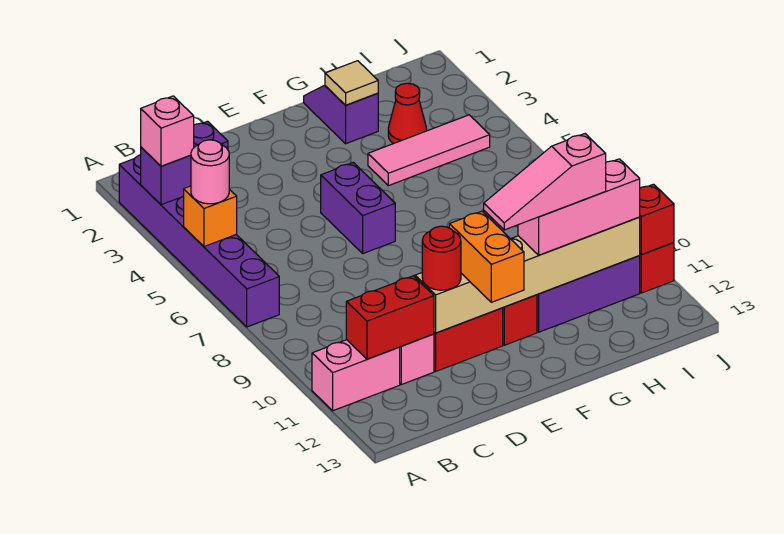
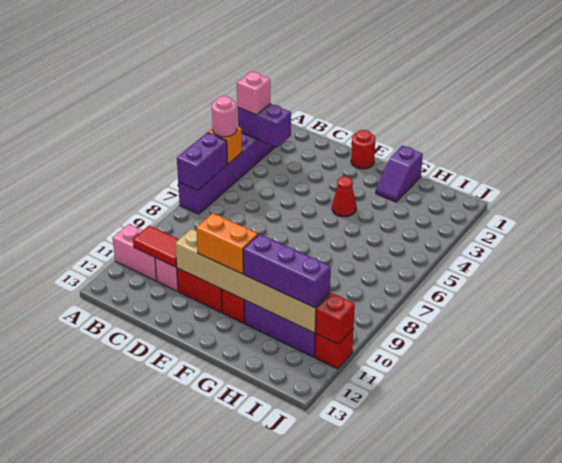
red 1x2 brick [346,276,434,359] -> red 1x2 tile [133,226,179,267]
red 1x1 round brick [422,226,461,290] -> red 1x1 round brick moved to [351,130,375,169]
purple 1x2 brick [321,163,395,254] -> purple 1x2 brick moved to [177,133,227,190]
orange 1x2 brick [449,211,524,302] -> orange 1x2 brick turned to [196,213,258,274]
pink 1x3 slope [484,134,606,230] -> none
purple 1x2 slope [304,85,378,144] -> purple 1x2 slope turned to [376,146,423,202]
tan 1x1 tile [325,61,378,105] -> none
pink 1x3 tile [368,115,490,186] -> none
pink 1x3 brick [518,159,640,255] -> purple 1x3 brick [243,234,331,308]
red 1x1 cone [388,83,427,144] -> red 1x1 cone moved to [332,176,356,217]

